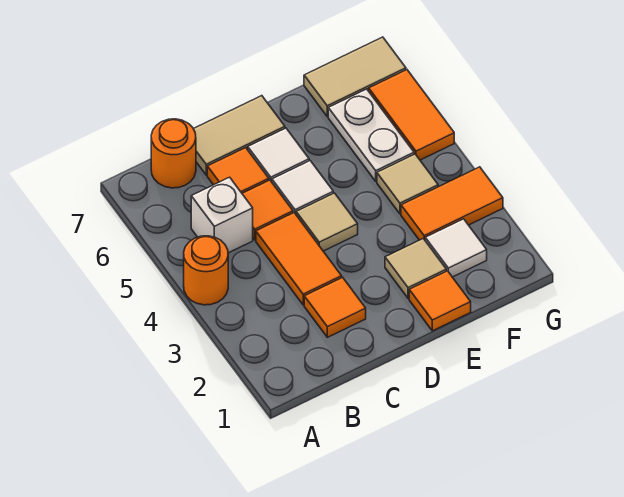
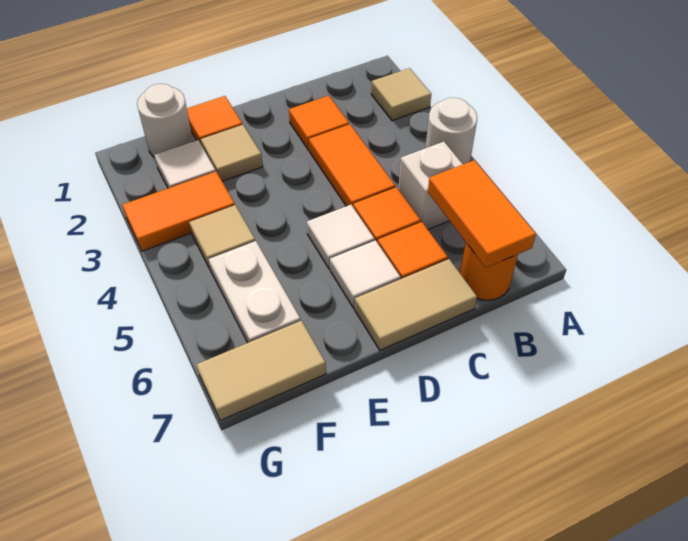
orange 1x1 round brick [184,236,228,305] -> white 1x1 round brick [425,98,477,164]
tan 1x1 tile [296,193,358,251] -> tan 1x1 tile moved to [371,68,431,121]
none -> white 1x1 round brick [137,84,193,157]
orange 1x2 tile [369,70,454,160] -> orange 1x2 tile moved to [428,160,536,268]

